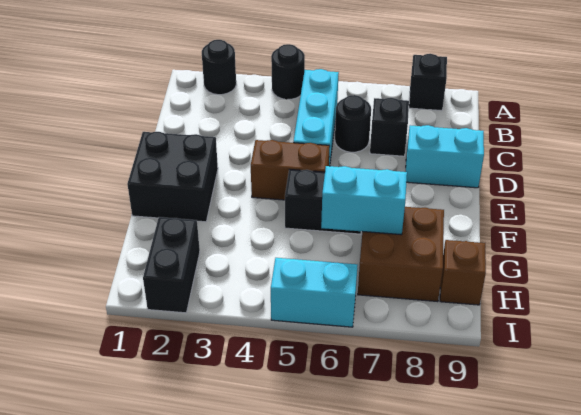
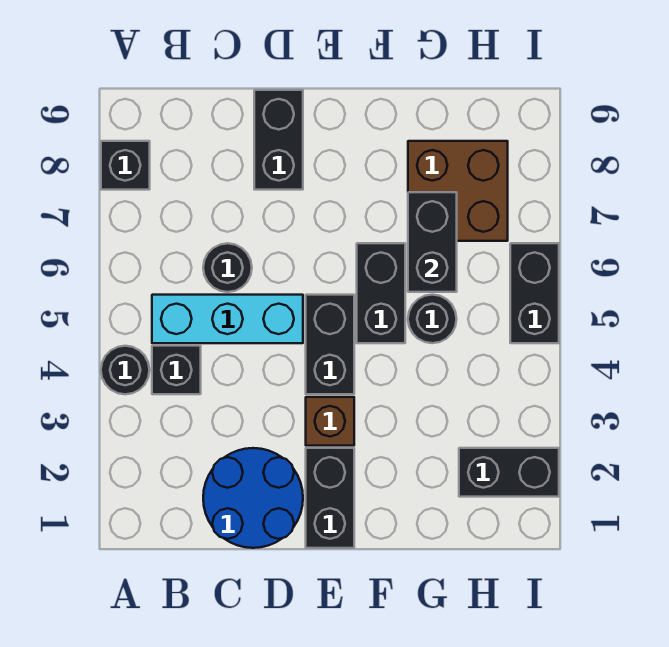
black 1x1 round brick [202,40,236,95] -> black 1x1 round brick moved to [408,295,457,343]
none -> blue 2x2 round brick [203,448,303,548]
black 1x1 brick [370,98,409,156] -> black 1x1 brick moved to [152,346,201,394]
cyan 1x2 brick [406,125,484,188] -> black 1x2 brick [254,90,303,190]
black 2x2 brick [127,132,218,222] -> black 1x2 brick [306,448,354,548]
brown 1x2 brick [251,140,330,200] -> black 1x2 brick [306,295,354,394]
cyan 1x2 brick [321,166,407,235] -> black 1x2 brick [408,192,457,292]
brown 1x1 brick [440,240,486,305] -> brown 1x1 brick moved to [306,397,354,446]
cyan 1x2 brick [271,258,357,327] -> black 1x2 brick [510,243,559,343]

